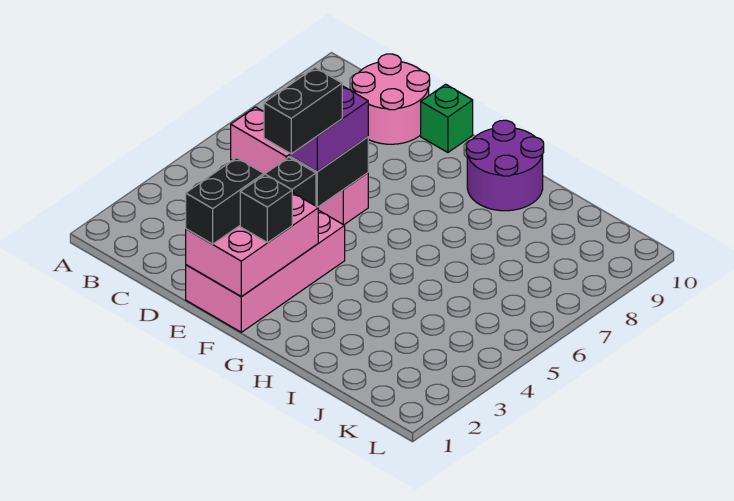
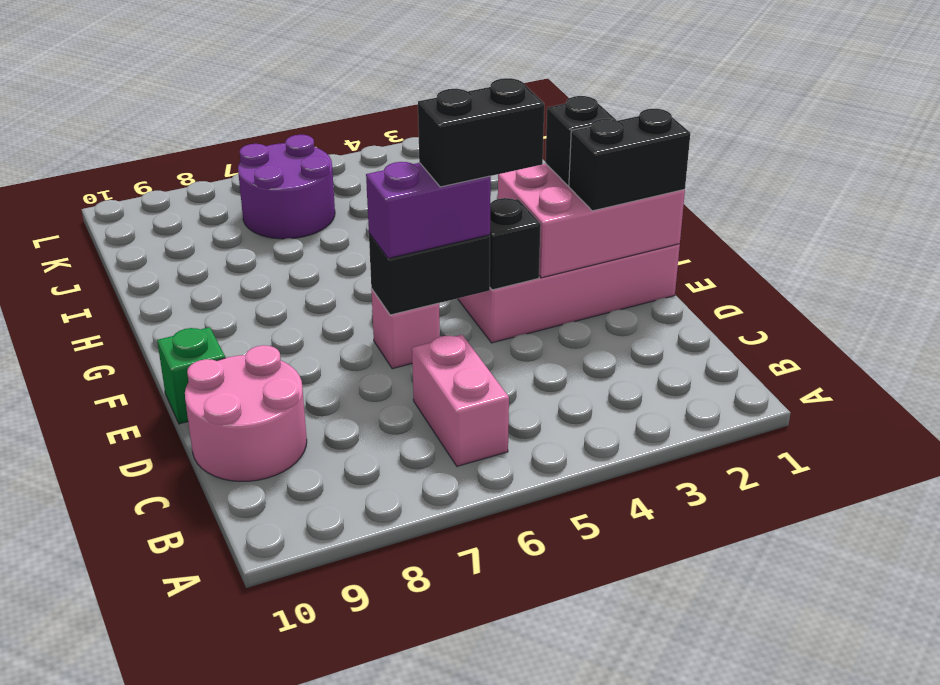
purple 2x2 round brick [466,120,544,211] -> purple 2x2 round brick moved to [238,135,335,239]

